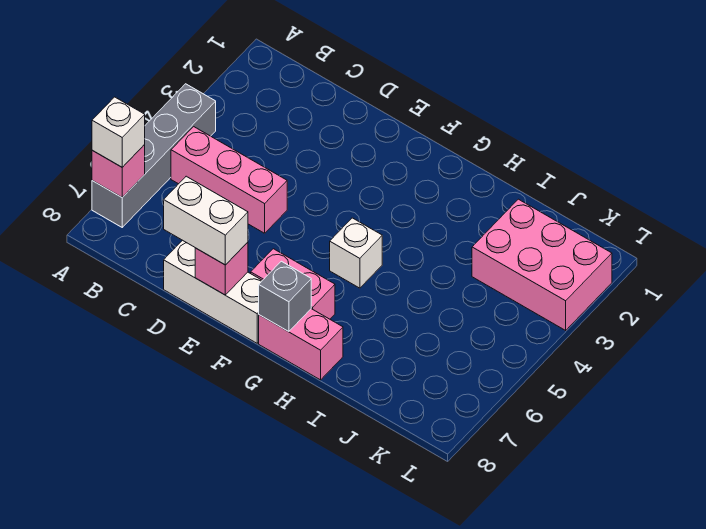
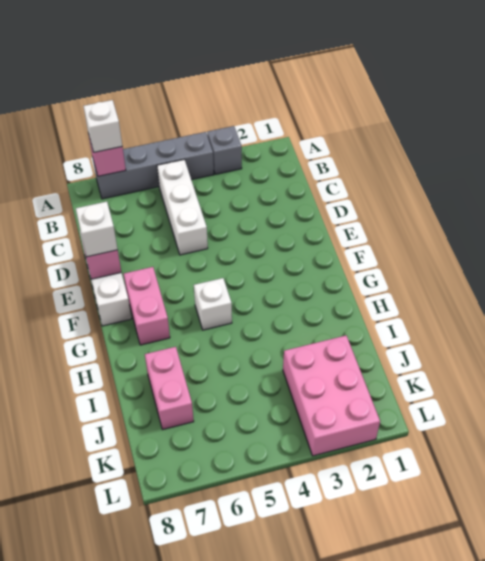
pink 1x3 brick [171,127,287,233] -> white 1x3 brick [157,160,208,255]
white 1x2 brick [164,176,248,265] -> white 1x1 brick [76,202,118,257]
pink 1x2 brick [259,309,343,380] -> pink 1x2 brick moved to [145,347,194,429]
grey 1x1 brick [259,261,311,332] -> grey 1x1 brick moved to [207,126,242,174]

